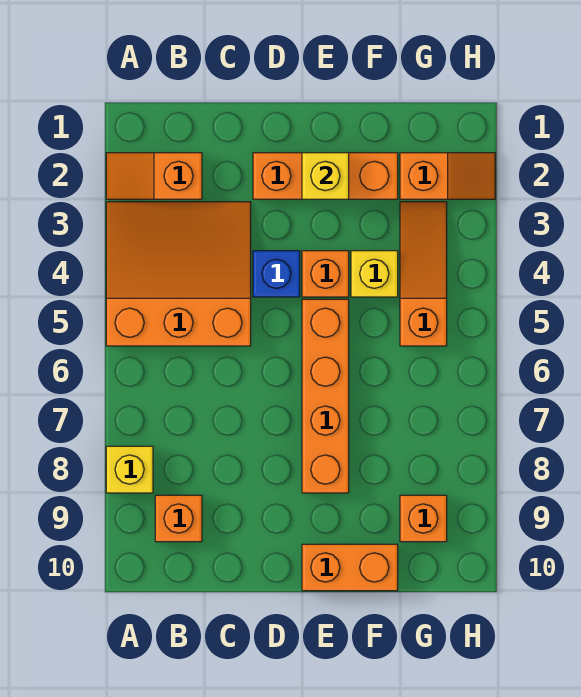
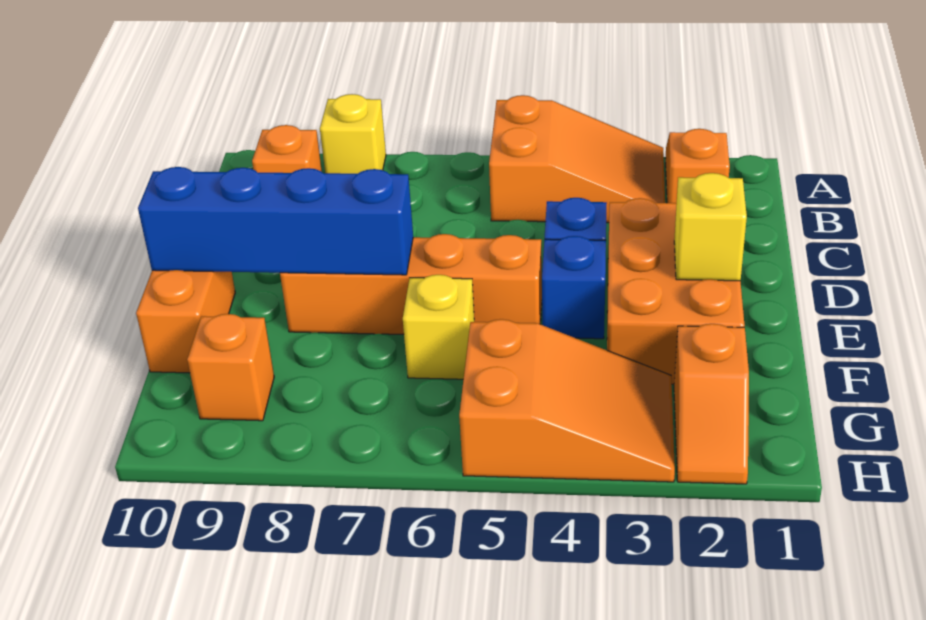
orange 3x3 slope [106,202,251,346] -> orange 2x3 slope [489,95,665,223]
orange 1x3 brick [253,153,398,199] -> orange 2x3 brick [607,198,745,384]
orange 1x1 brick [302,251,349,297] -> blue 1x1 brick [542,236,606,339]
none -> blue 1x4 brick [138,167,413,275]
yellow 1x1 brick [351,251,398,297] -> yellow 1x1 brick moved to [403,275,474,379]
orange 1x3 slope [400,202,447,346] -> orange 2x3 slope [459,319,675,482]

